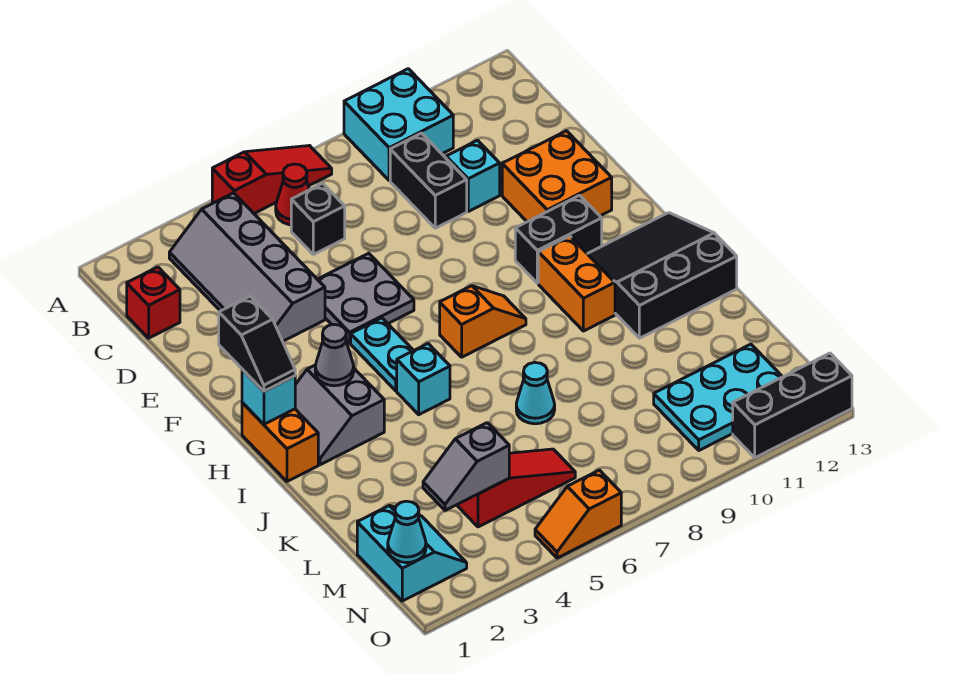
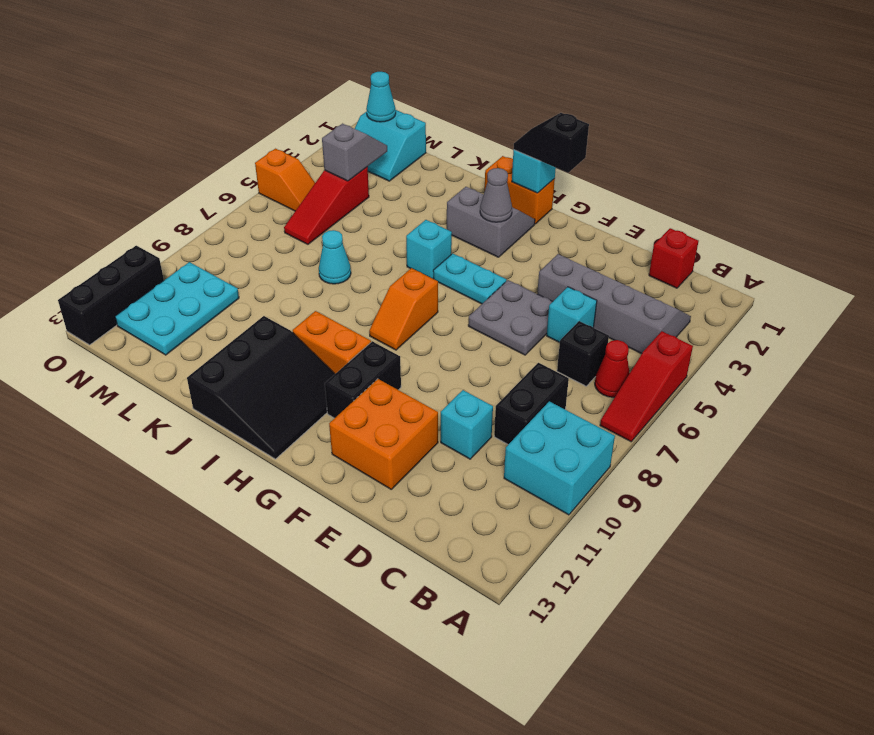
black 1x2 brick [390,133,467,228] -> black 1x2 brick turned to [494,363,569,444]
none -> cyan 1x1 brick [547,287,597,343]
orange 1x2 slope [535,470,621,558] -> orange 1x2 slope turned to [255,149,315,211]

